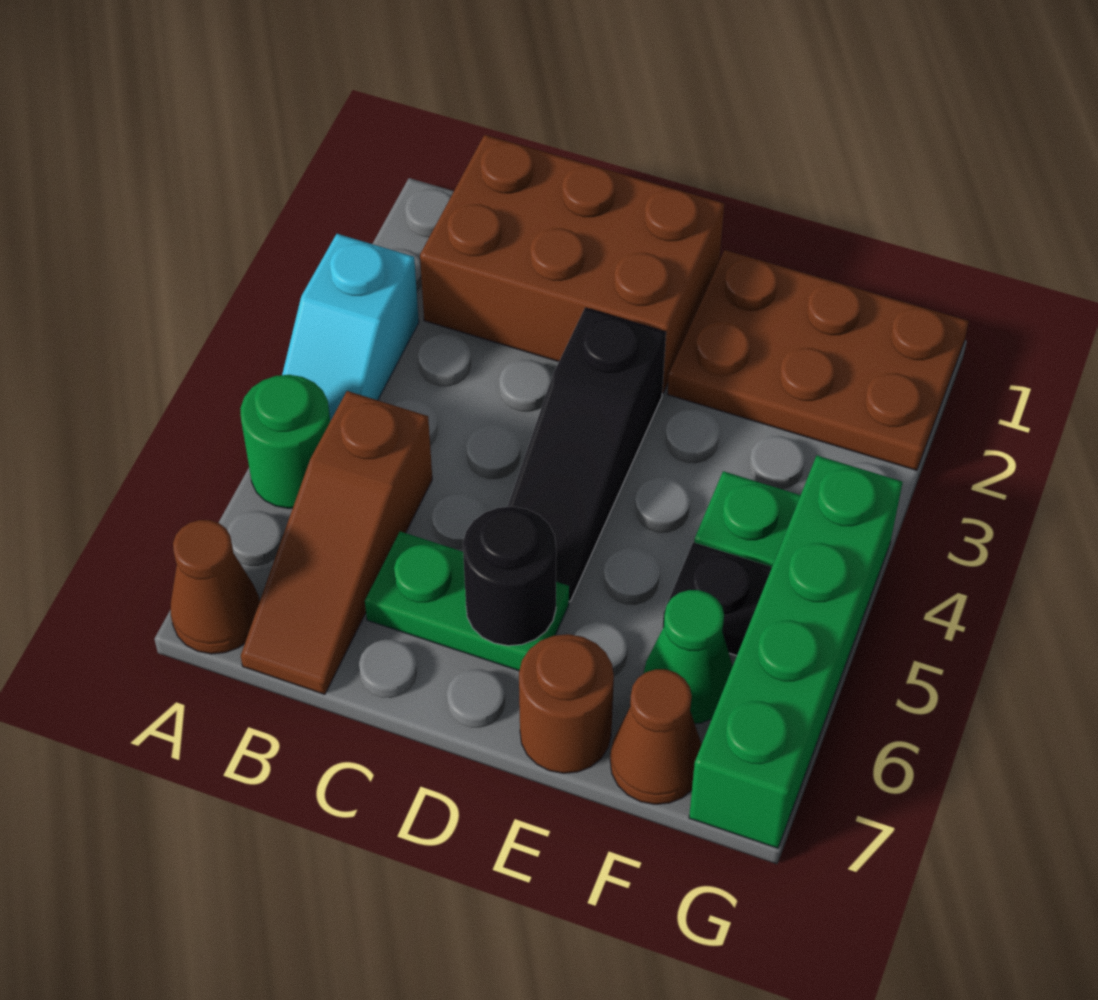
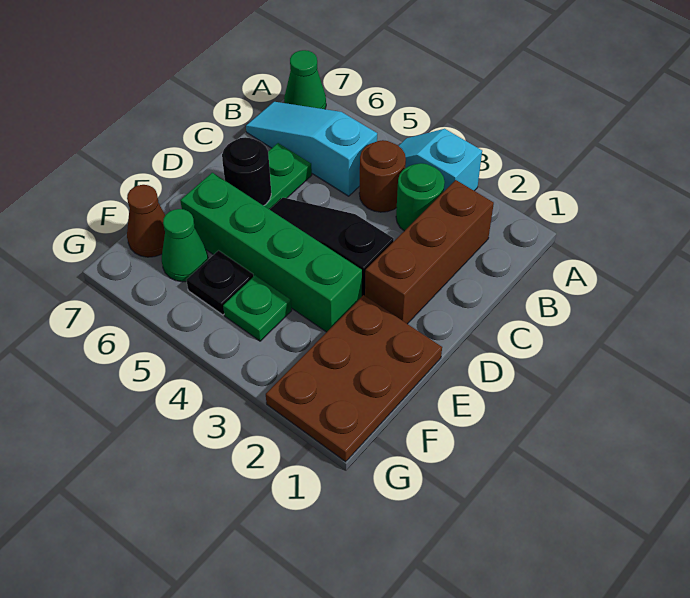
green 1x1 round brick [240,375,330,509] -> green 1x1 round brick moved to [396,163,445,231]
brown 1x1 cone [171,520,260,654] -> green 1x1 cone [284,50,326,109]
brown 2x3 brick [420,135,724,393] -> brown 1x3 brick [365,180,494,324]
brown 1x3 slope [241,391,432,694] -> cyan 1x3 slope [246,102,377,196]
brown 1x1 round brick [519,634,614,773] -> brown 1x1 round brick moved to [359,140,406,212]
green 1x4 brick [689,456,903,848] -> green 1x4 brick moved to [180,173,362,332]

